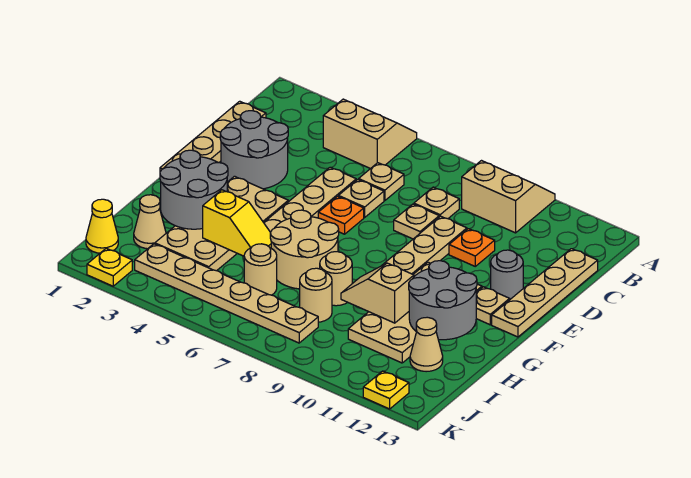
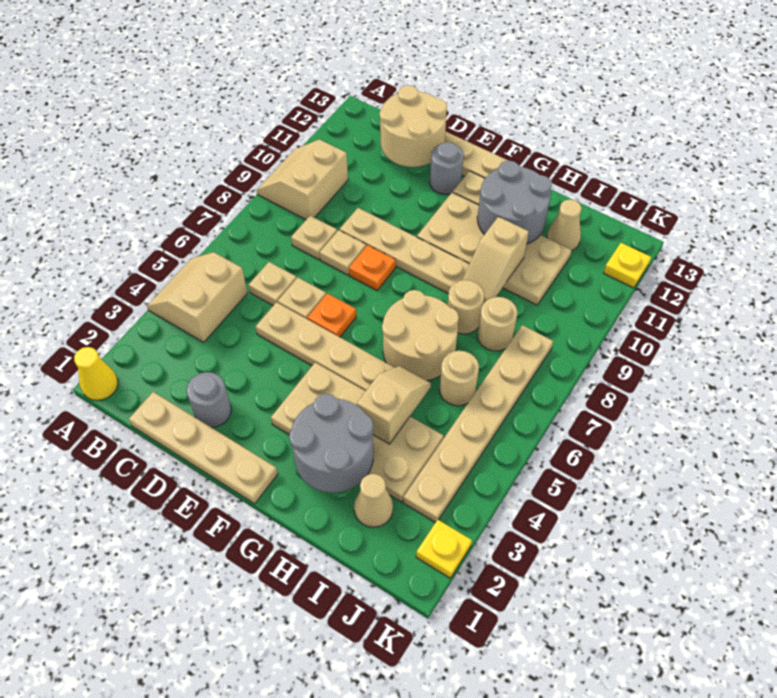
none -> tan 2x2 round brick [380,85,447,167]
grey 2x2 round brick [220,111,288,189] -> grey 1x1 round brick [187,372,231,427]
orange 1x1 plate [449,229,495,266] -> orange 1x1 plate moved to [349,245,396,290]
yellow 1x2 slope [203,190,271,256] -> tan 1x2 slope [357,366,431,444]
yellow 1x1 cone [86,199,118,253] -> yellow 1x1 cone moved to [74,347,118,400]

